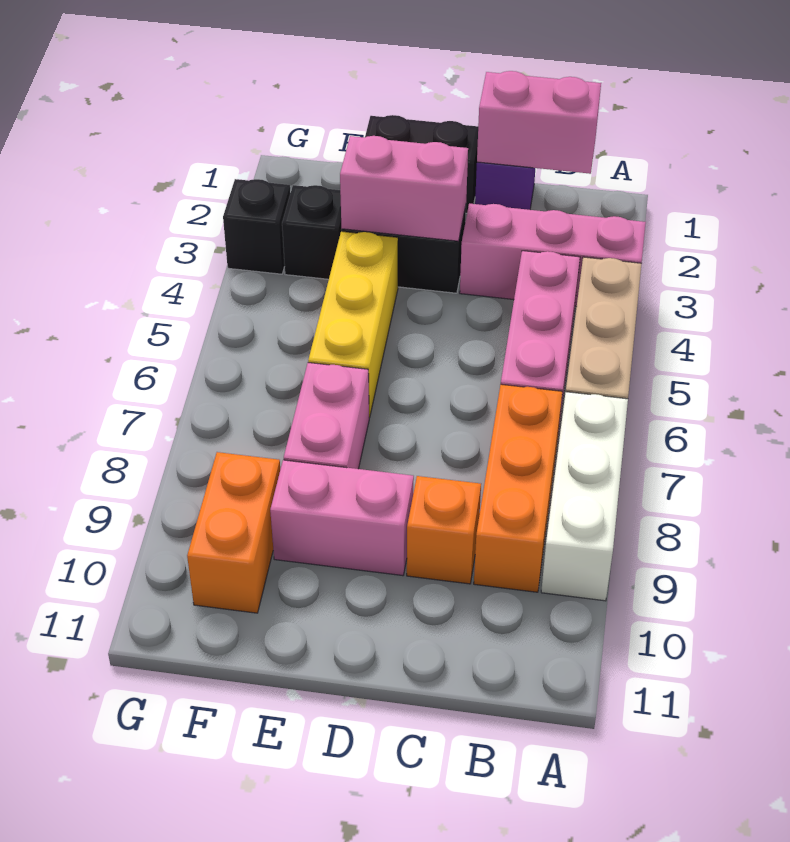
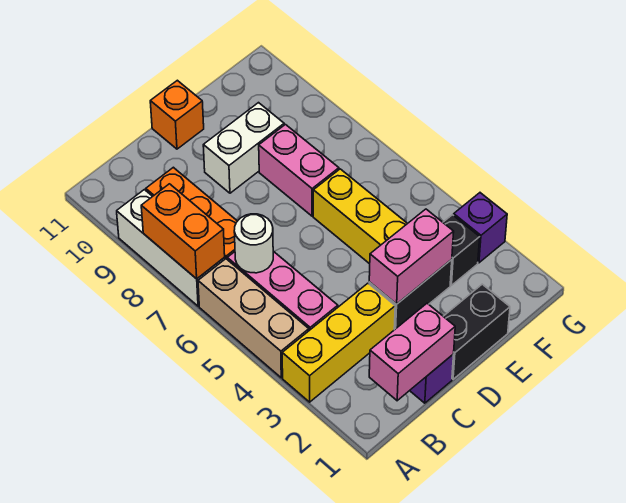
pink 1x3 brick [460,204,646,306] -> yellow 1x3 brick [282,283,395,402]
none -> white 1x1 round brick [234,214,273,273]
orange 1x1 brick [407,476,481,584] -> orange 1x1 brick moved to [150,80,204,149]
pink 1x2 brick [270,460,414,576] -> white 1x2 brick [203,103,284,193]
orange 1x2 brick [187,452,280,613] -> orange 1x2 brick moved to [141,184,225,279]
black 1x1 brick [223,179,290,274] -> purple 1x1 brick [454,193,507,263]

